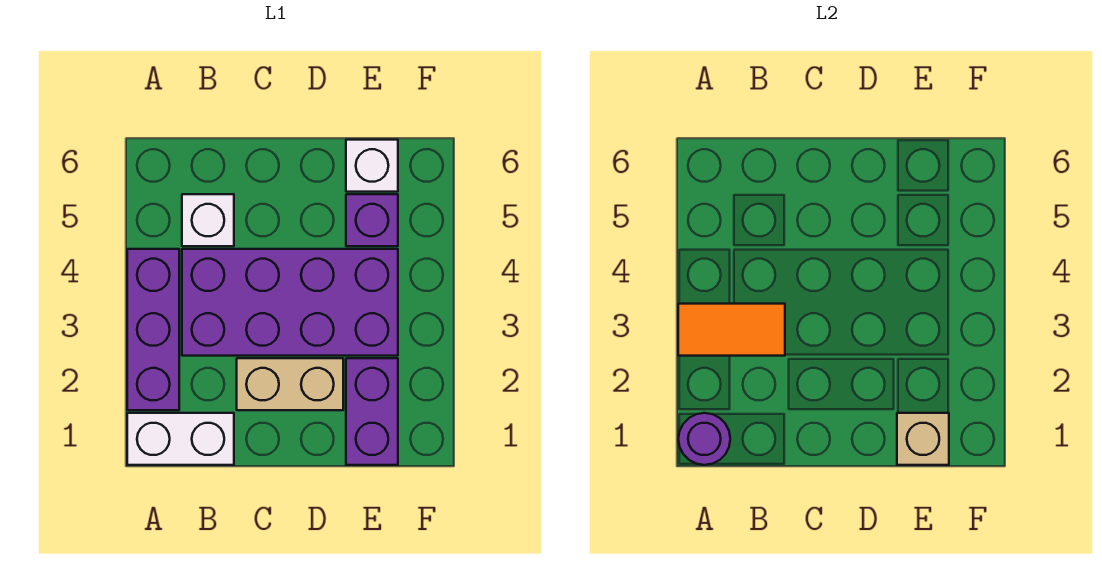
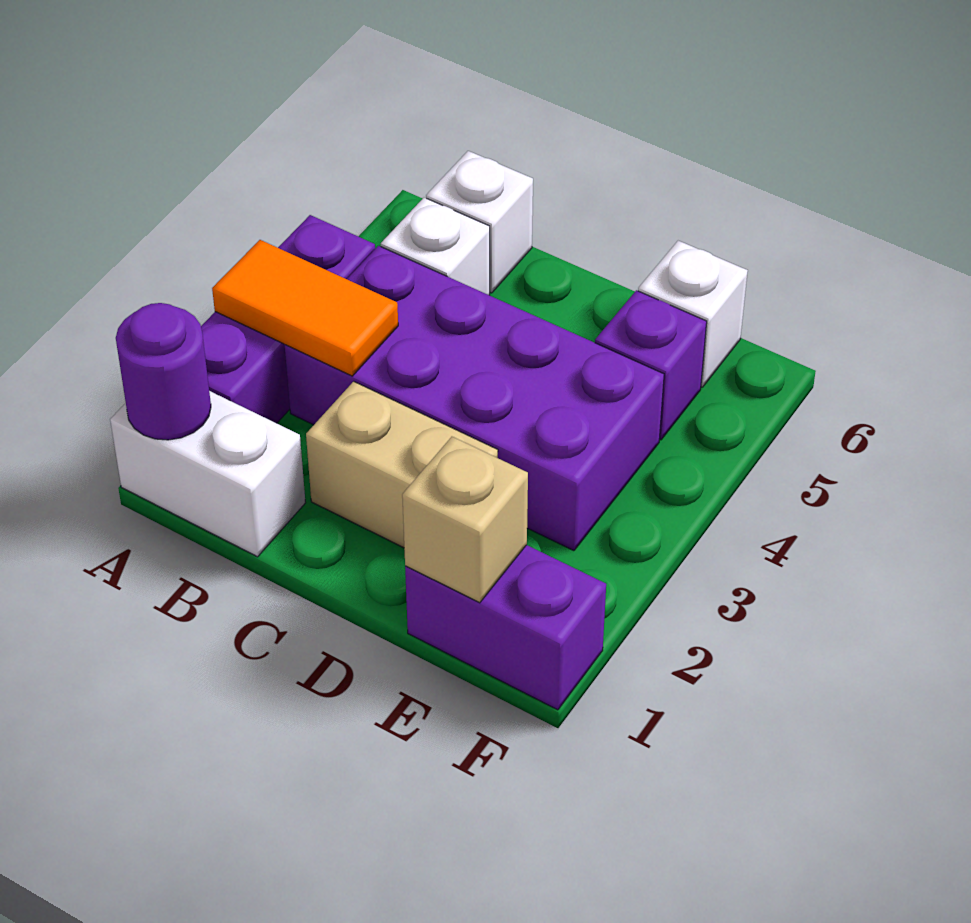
none -> white 1x1 brick [426,151,533,293]
purple 1x2 brick [346,358,398,465] -> purple 1x2 brick turned to [405,545,606,710]

